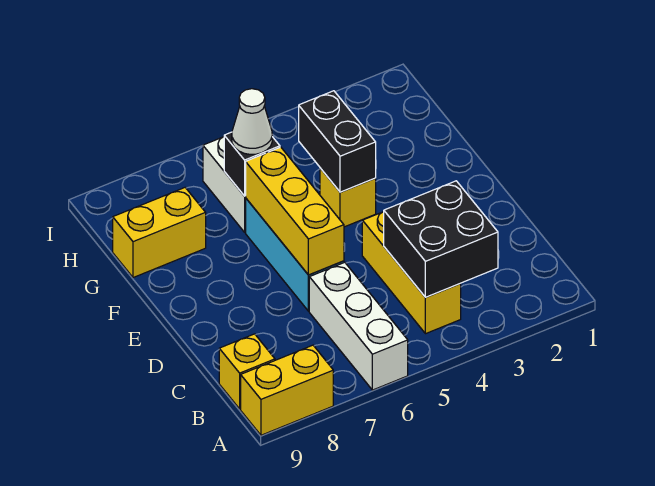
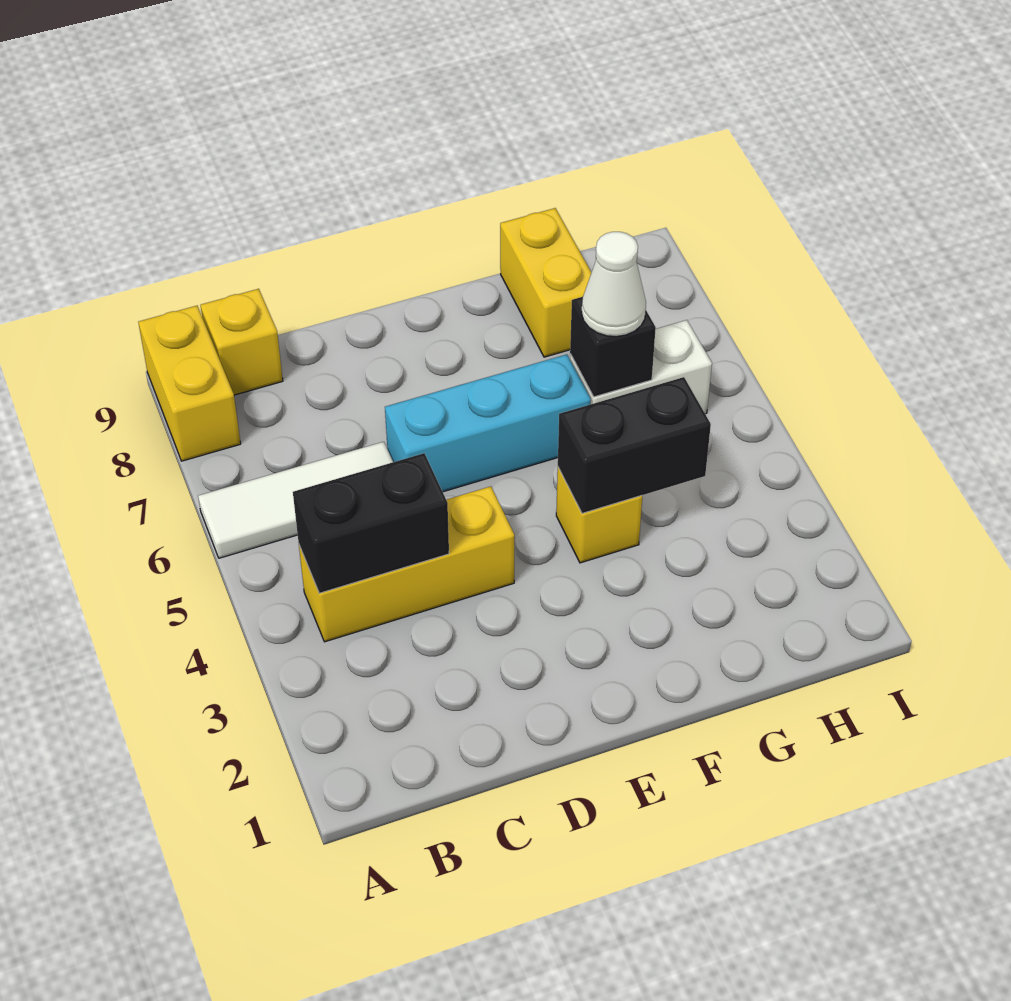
white 1x3 brick [309,262,408,390] -> white 1x3 tile [198,442,393,558]
black 2x2 brick [384,181,498,297] -> black 1x2 brick [293,453,449,593]
yellow 1x3 brick [246,147,344,275] -> none

